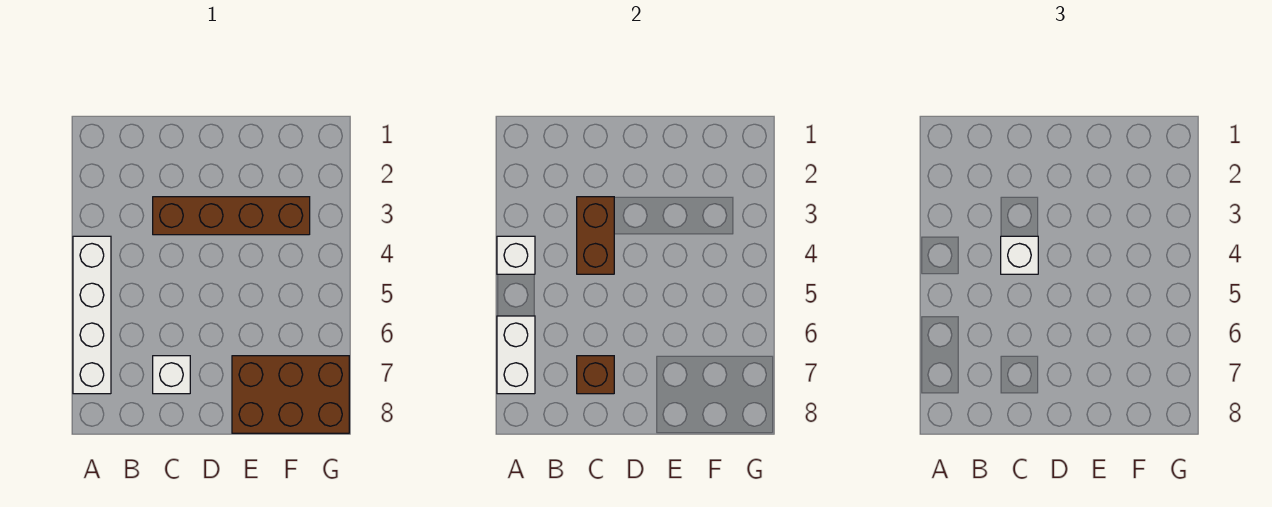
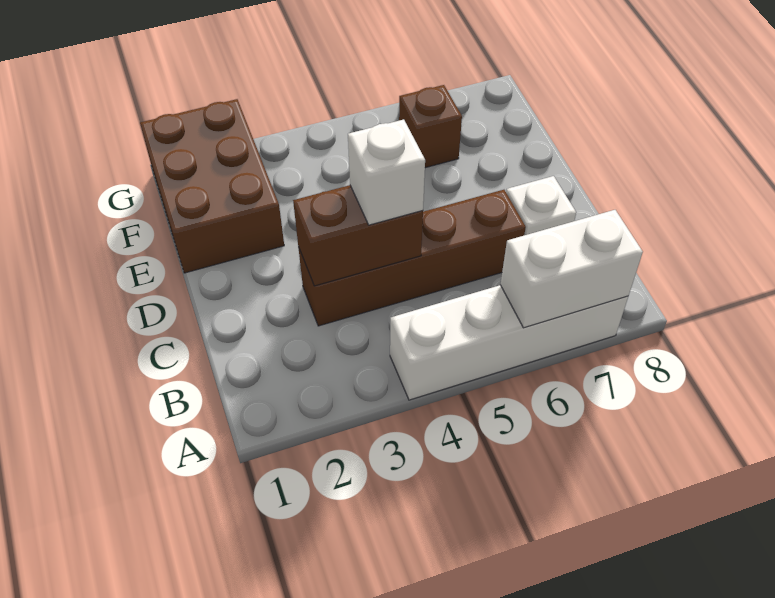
white 1x1 brick [497,236,535,274] -> none
brown 1x4 brick [153,197,310,235] -> brown 1x4 brick turned to [298,190,526,326]
brown 1x1 brick [577,356,614,394] -> brown 1x1 brick moved to [399,85,462,168]
brown 2x3 brick [232,356,349,433] -> brown 2x3 brick moved to [140,99,284,273]

